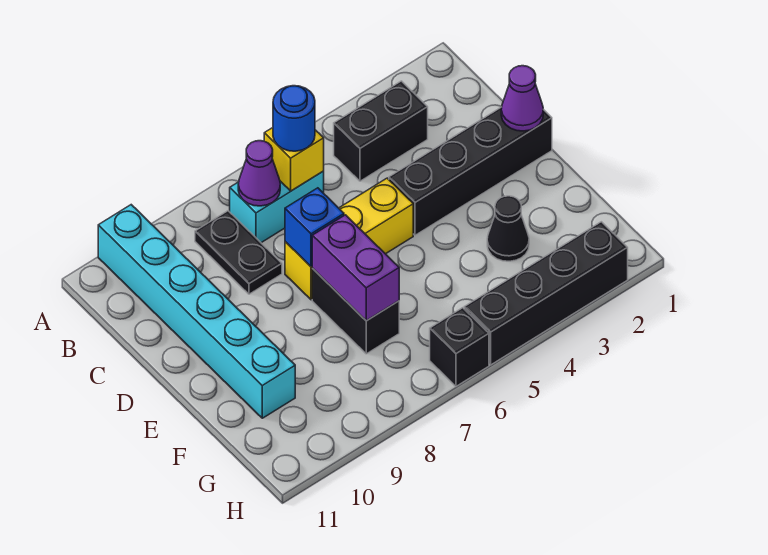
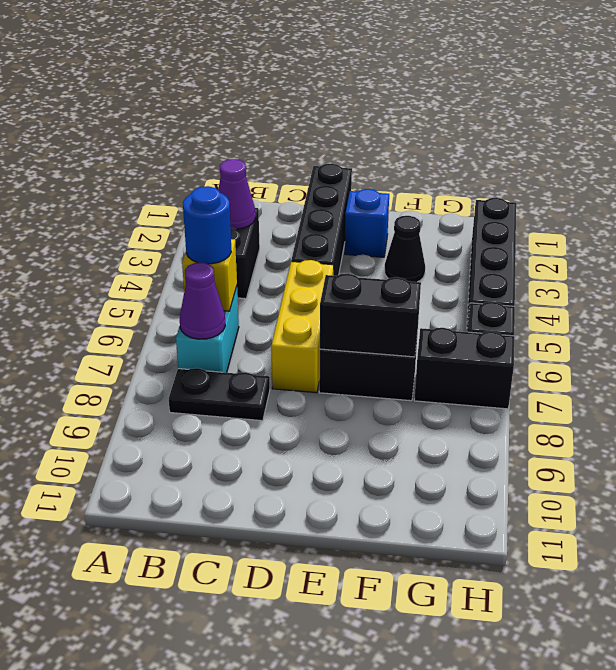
cyan 1x6 brick [98,205,295,418] -> none
purple 1x1 cone [501,66,543,131] -> purple 1x1 cone moved to [218,159,255,229]
blue 1x1 brick [285,188,344,267] -> blue 1x1 brick moved to [345,189,389,257]
purple 1x2 brick [312,215,399,321] -> black 1x2 brick [320,274,421,357]
none -> black 1x2 brick [414,328,514,409]

